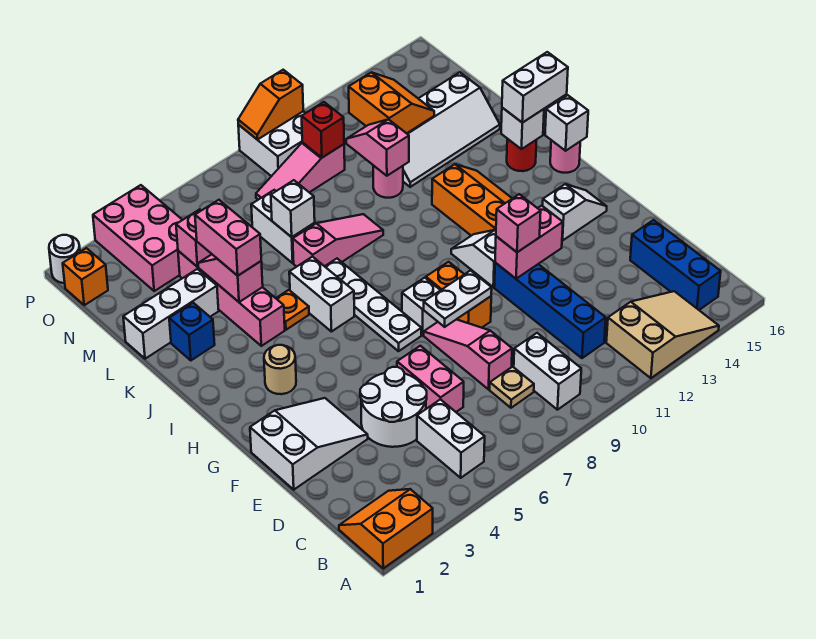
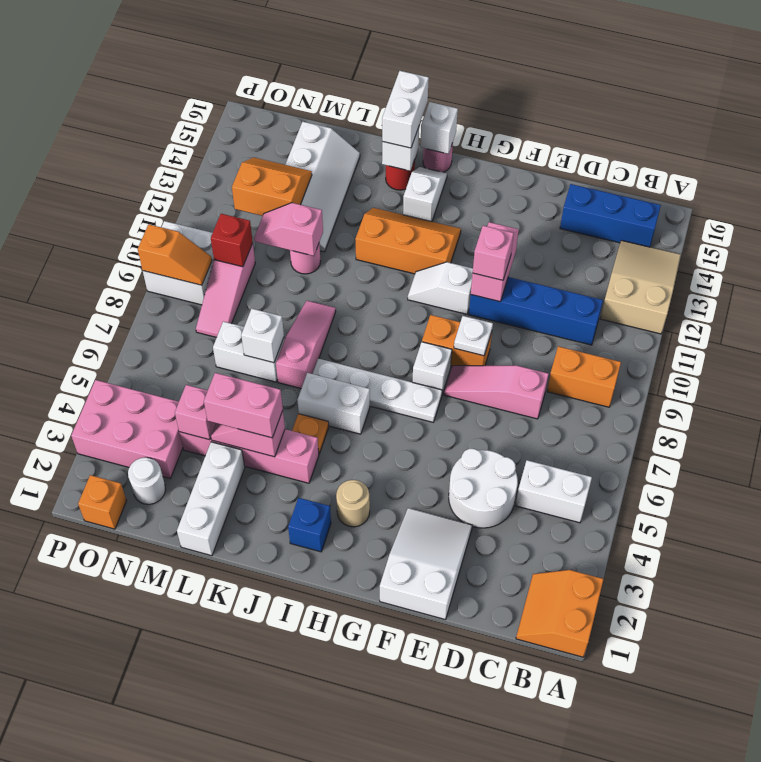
white 1x2 brick [514,333,581,410] -> orange 1x2 brick [547,346,621,407]
tan 1x1 plate [490,367,534,408] -> none
pink 1x2 brick [397,346,464,412] -> none
white 1x2 plate [424,271,492,327] -> white 1x1 plate [454,316,493,356]
white 1x2 slope [543,184,607,241] -> white 1x2 slope moved to [403,167,447,222]
blue 1x1 brick [169,303,215,360] -> blue 1x1 brick moved to [288,498,331,552]
white 1x1 round brick [49,235,80,283] -> white 1x1 round brick moved to [128,458,166,504]
orange 1x2 slope [238,70,303,140] -> orange 1x2 slope turned to [138,224,212,285]

